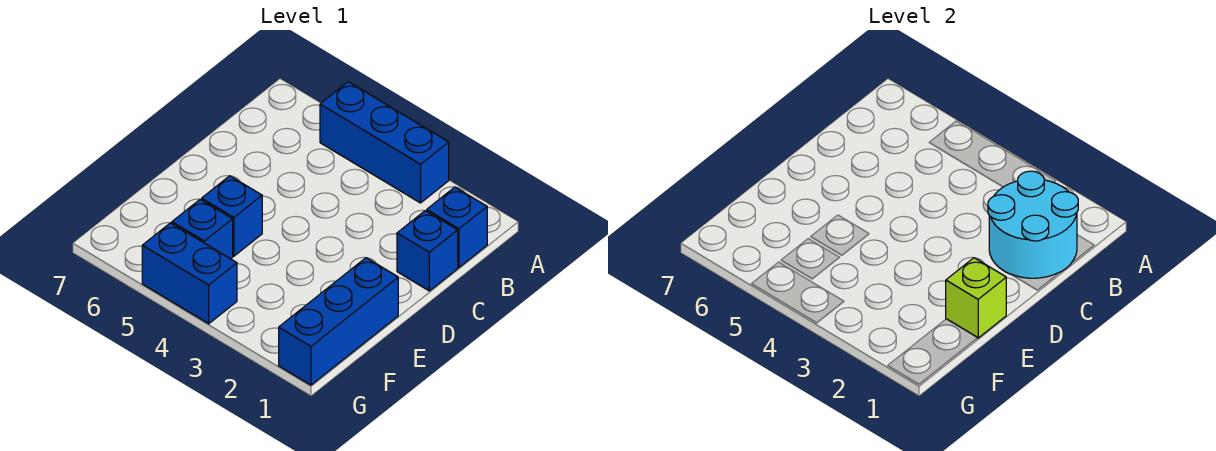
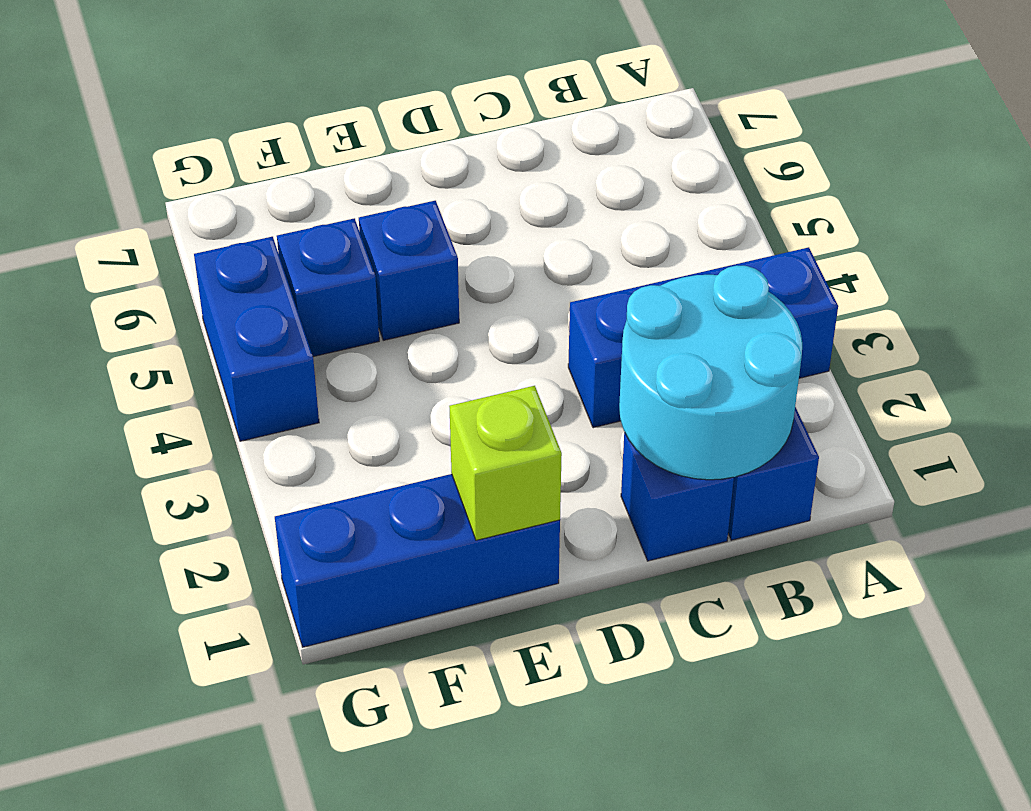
blue 1x3 brick [320,82,449,203] -> blue 1x3 brick turned to [568,247,838,428]

